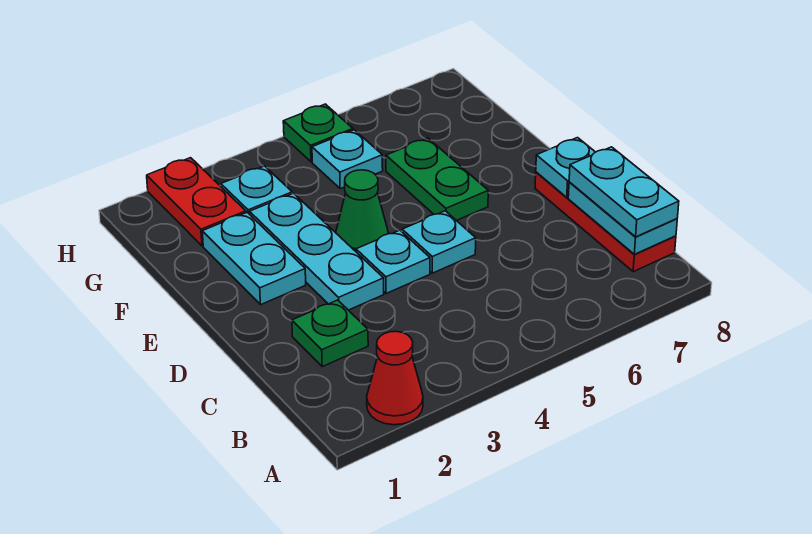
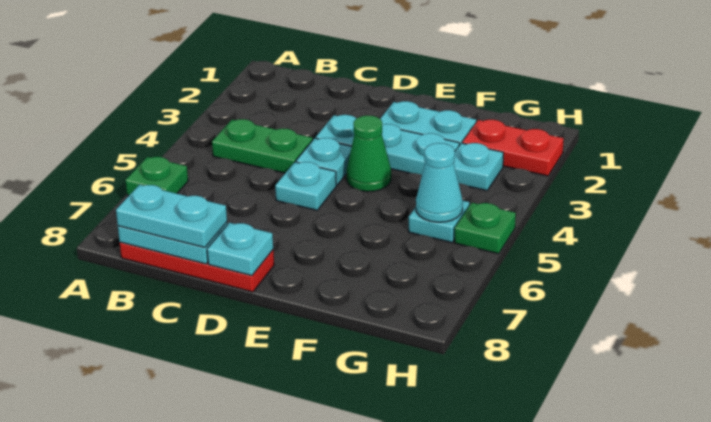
red 1x1 cone [367,331,423,425] -> none
green 1x1 plate [292,300,368,367] -> green 1x1 plate moved to [125,157,188,196]
green 1x2 plate [386,138,488,220] -> green 1x2 plate moved to [212,119,313,173]
none -> cyan 1x1 cone [416,143,463,222]

